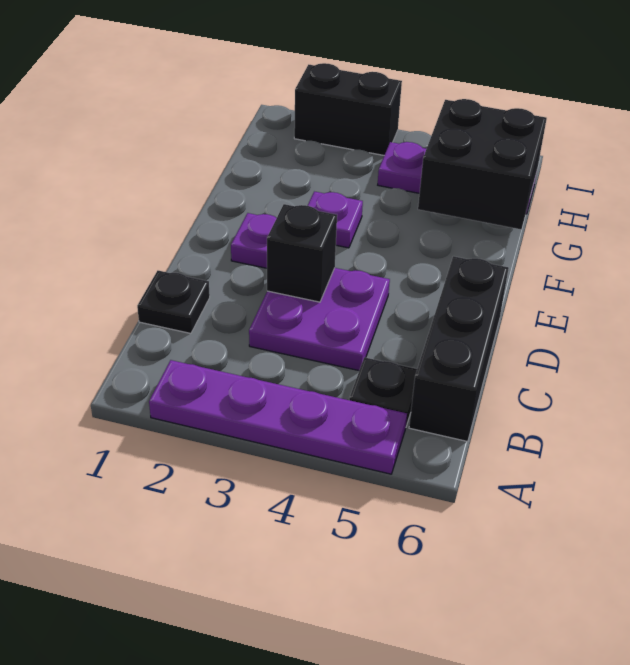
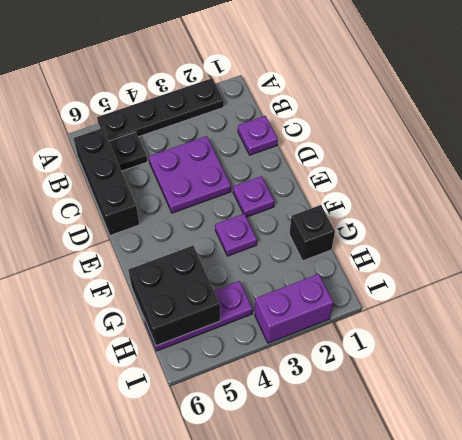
purple 1x4 plate [149,360,407,474] -> black 1x4 plate [97,78,224,141]
black 1x1 plate [137,271,210,333] -> purple 1x1 plate [238,116,278,155]
black 1x1 brick [267,204,337,302] -> black 1x1 brick moved to [289,205,335,261]
black 1x2 brick [294,63,402,155] -> purple 1x2 brick [255,274,333,343]

